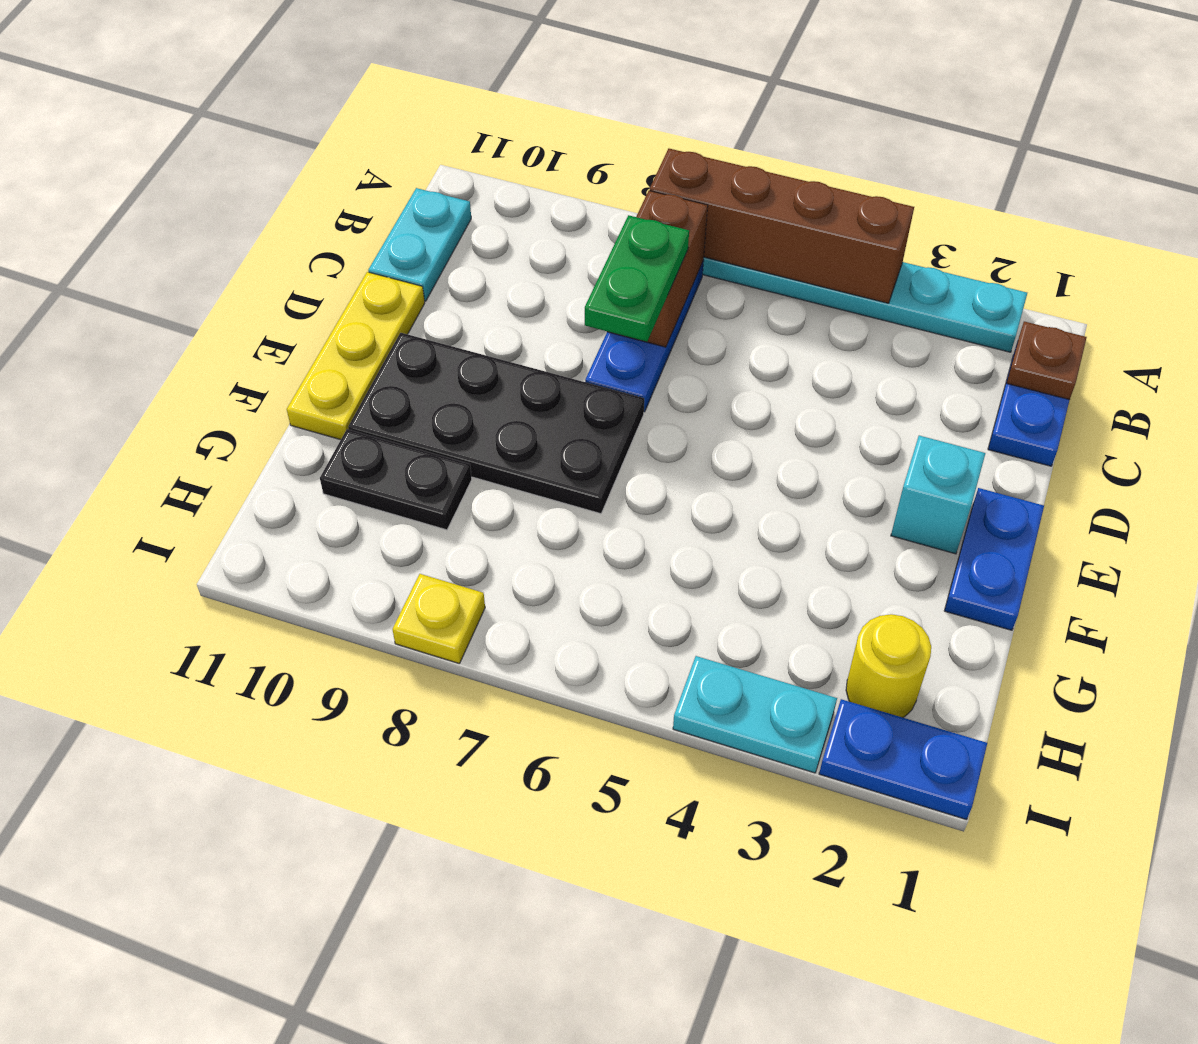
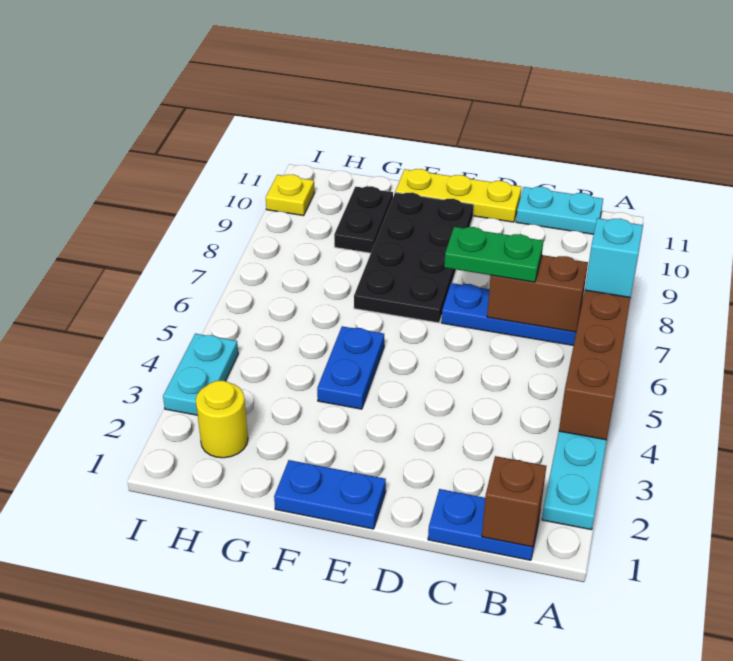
brown 1x1 plate [1006,321,1087,400] -> brown 1x1 brick [482,456,546,547]
cyan 1x1 brick [891,436,985,554] -> cyan 1x1 brick moved to [585,218,643,298]
blue 1x2 plate [819,699,987,820] -> blue 1x2 plate moved to [317,326,384,409]
yellow 1x1 plate [392,574,485,664] -> yellow 1x1 plate moved to [266,174,315,216]

